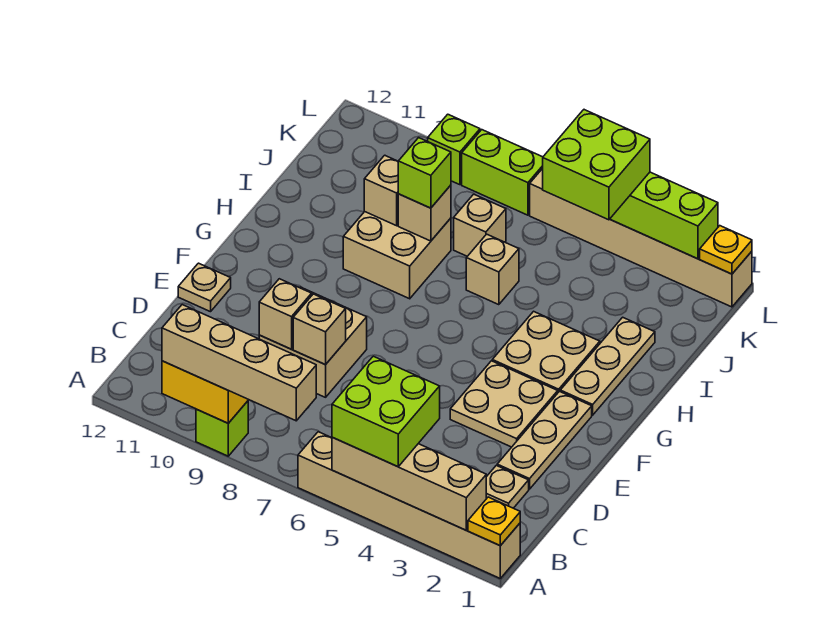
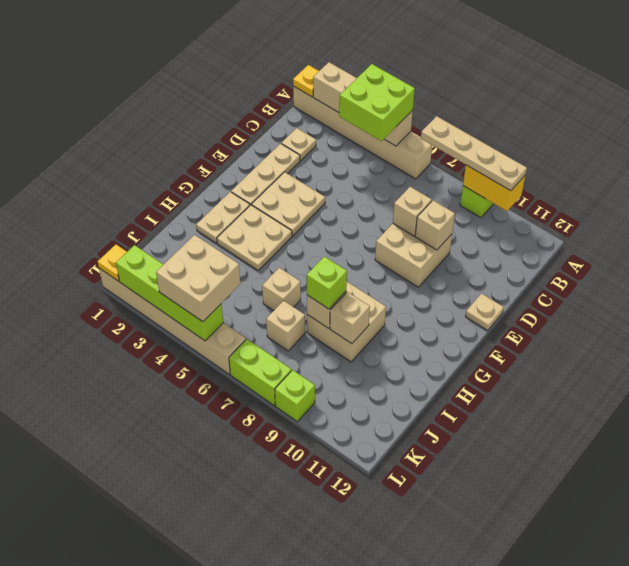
tan 1x4 brick [162,305,316,421] -> tan 1x4 plate [421,116,527,191]
tan 1x3 plate [560,317,655,415] -> tan 1x2 plate [196,192,250,243]
lime 2x2 brick [543,110,650,220] -> tan 2x2 brick [156,235,240,322]

